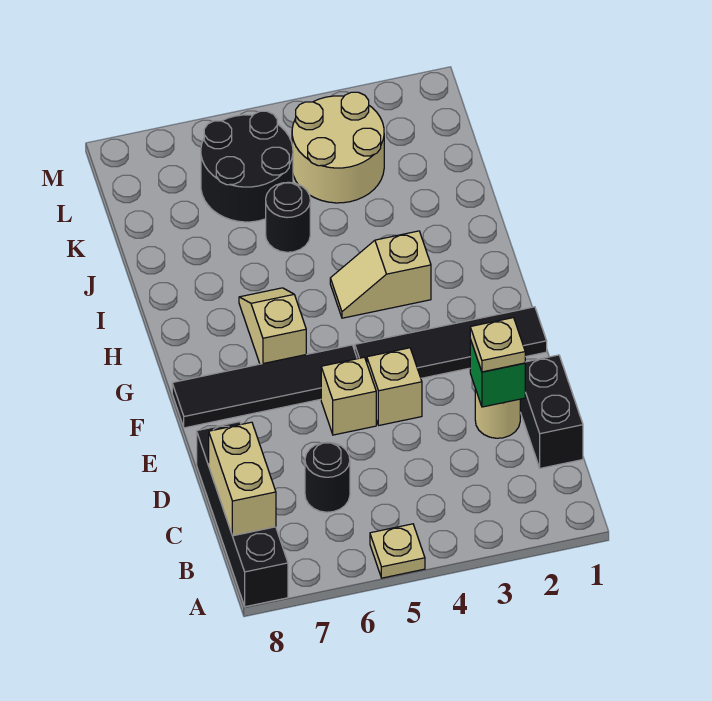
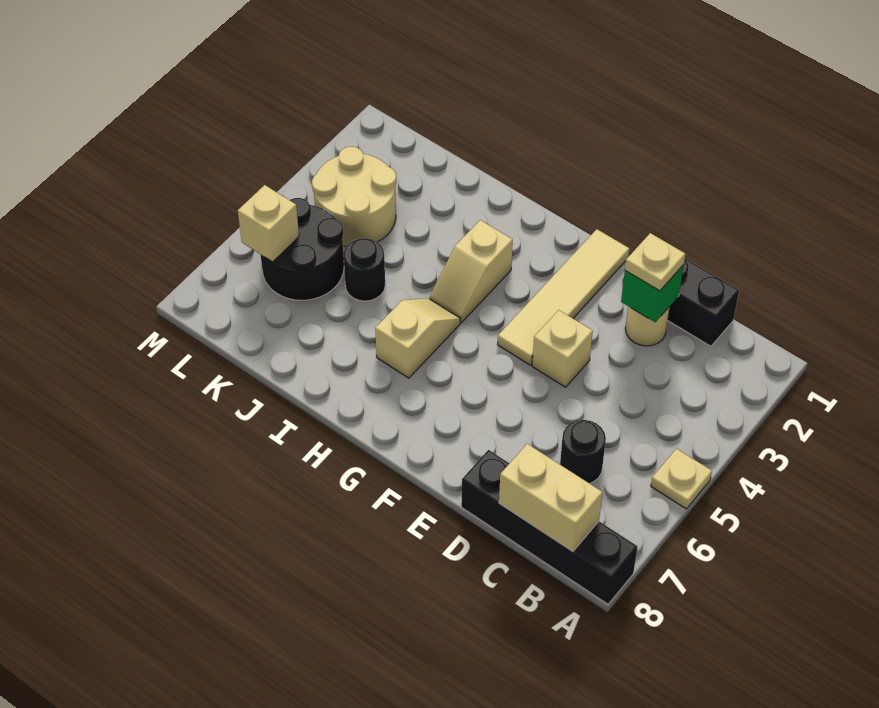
tan 1x1 brick [321,357,376,435] -> tan 1x1 brick moved to [238,185,299,262]
black 1x4 tile [355,307,547,378] -> tan 1x4 tile [498,229,629,365]
black 1x4 tile [172,345,357,428] -> none
tan 1x2 slope [239,288,306,364] -> tan 1x2 slope turned to [375,298,460,378]

